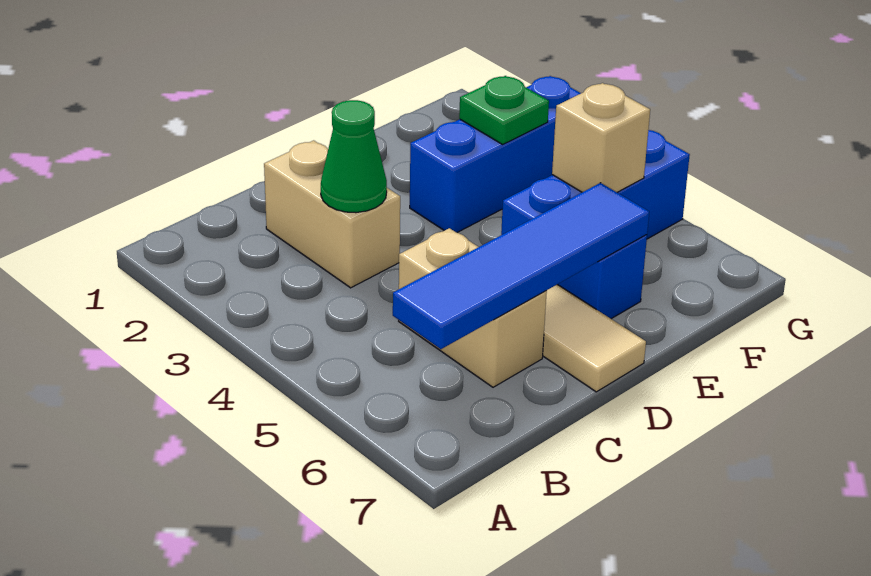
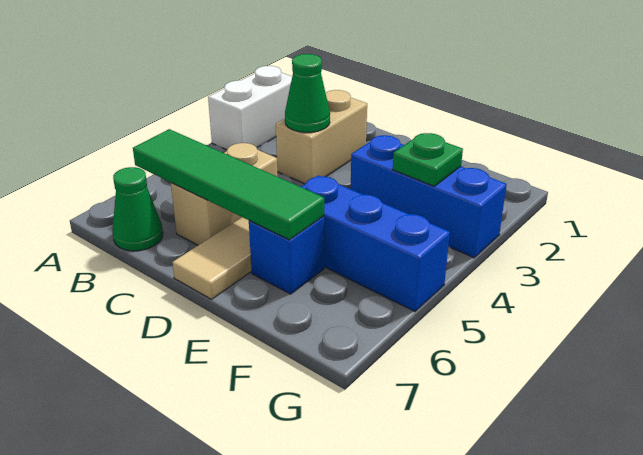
none -> white 1x2 brick [208,66,292,150]
blue 1x4 tile [393,183,649,349] -> green 1x4 tile [133,129,324,240]
none -> green 1x1 cone [112,167,163,251]
tan 1x1 brick [552,83,650,192] -> none

